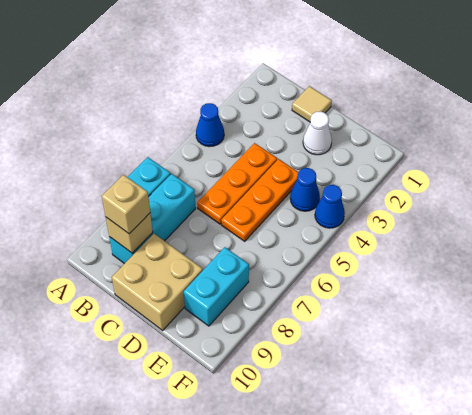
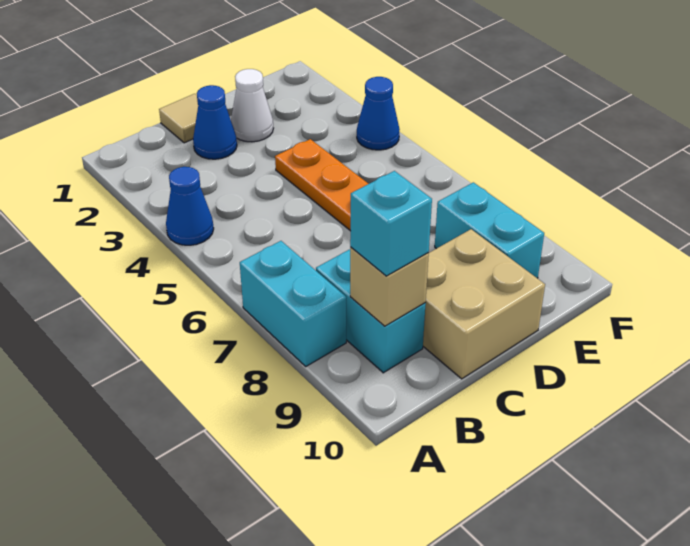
cyan 1x3 brick [109,174,196,264] -> cyan 1x2 brick [316,249,426,373]
tan 1x1 brick [102,175,150,234] -> cyan 1x1 brick [350,171,432,276]
orange 1x3 plate [197,143,277,224] -> none
blue 1x1 cone [290,168,320,211] -> blue 1x1 cone moved to [193,85,237,159]

